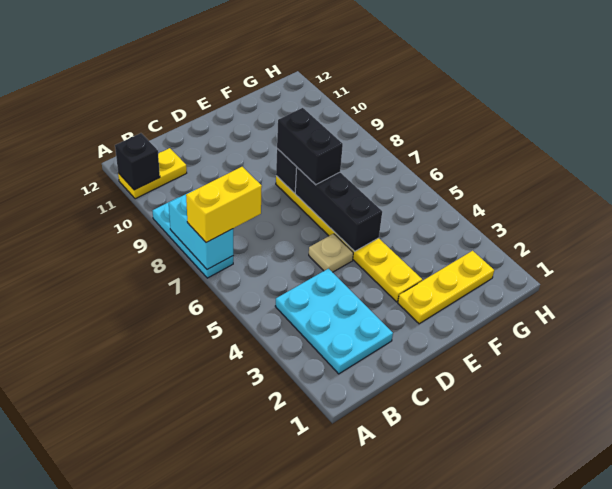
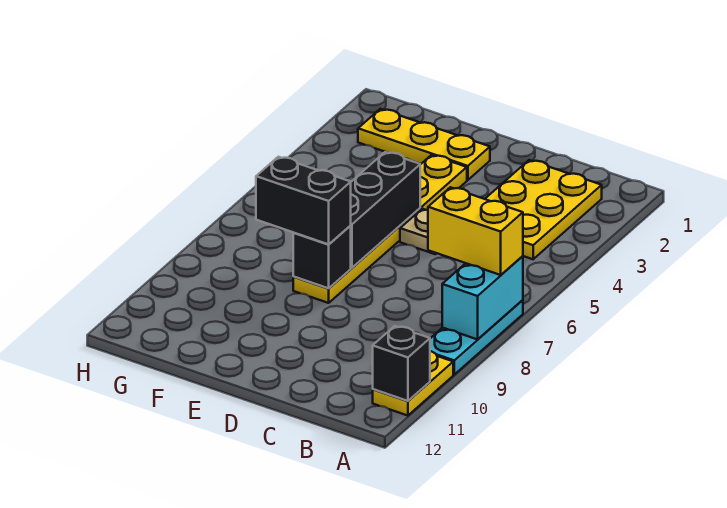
yellow 1x2 plate [118,148,187,199] -> yellow 1x2 plate turned to [373,351,453,416]
cyan 2x3 plate [275,268,393,374] -> yellow 2x3 plate [485,160,602,259]
black 1x2 brick [277,108,343,185] -> black 1x2 brick turned to [256,157,351,244]

